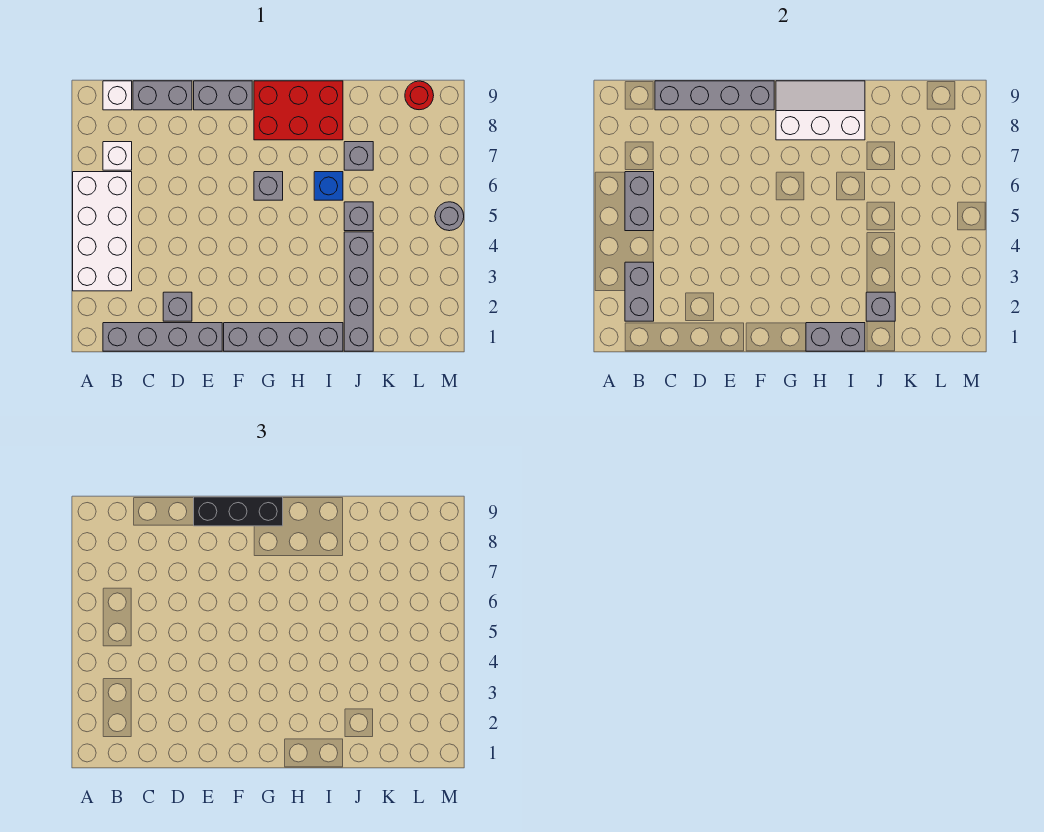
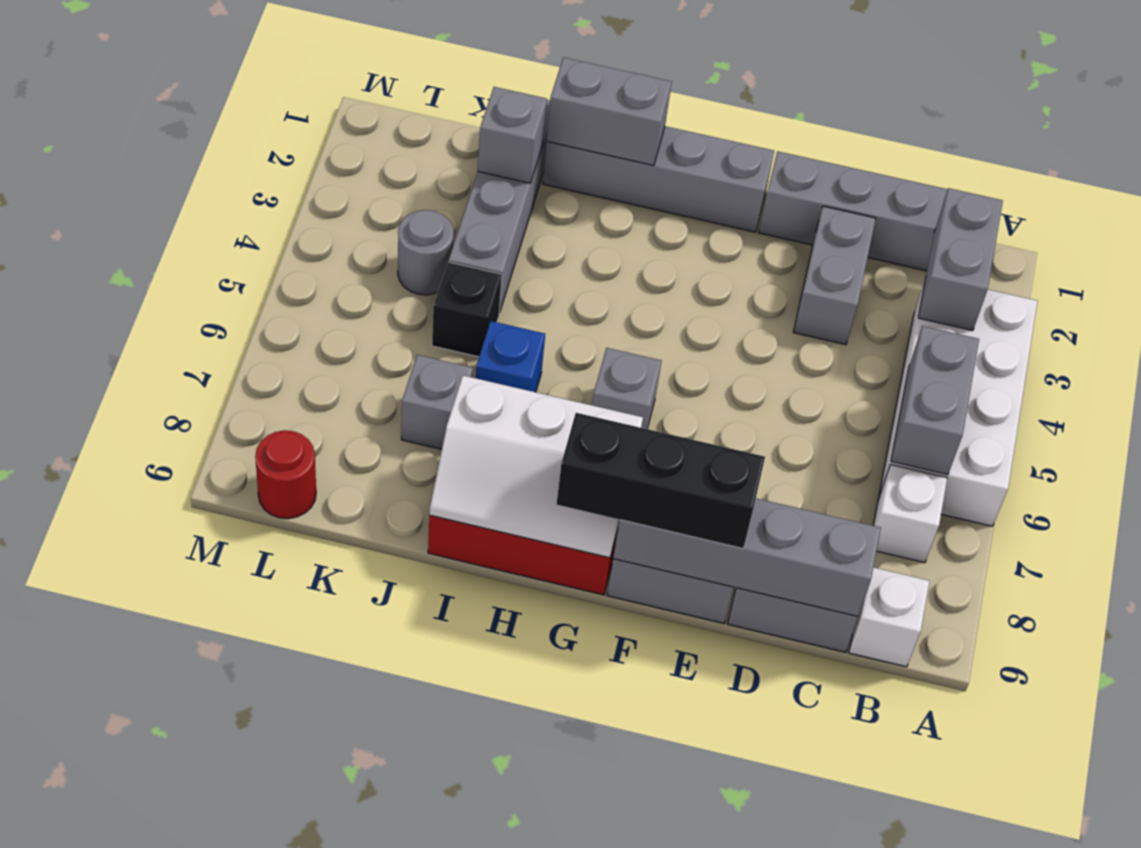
grey 1x1 brick [163,292,192,321] -> grey 1x2 brick [793,206,876,345]
grey 1x1 brick [344,202,373,231] -> black 1x1 brick [432,262,502,357]
grey 1x1 round brick [435,202,464,231] -> grey 1x1 round brick moved to [398,210,454,295]

